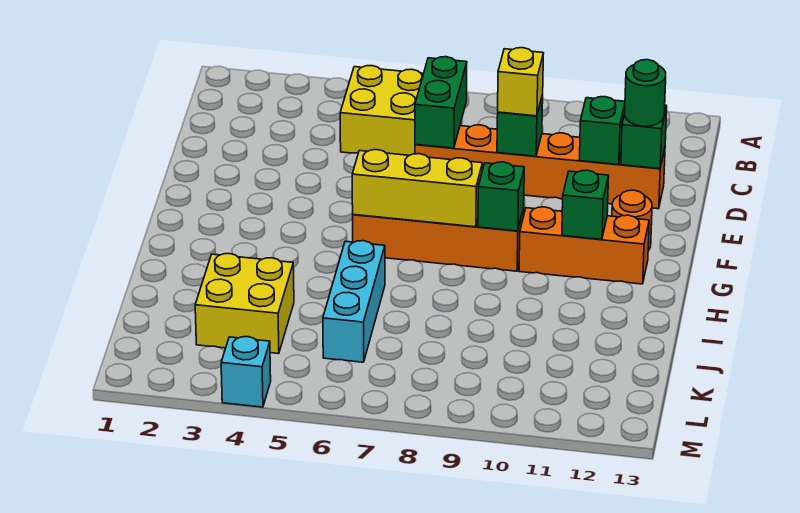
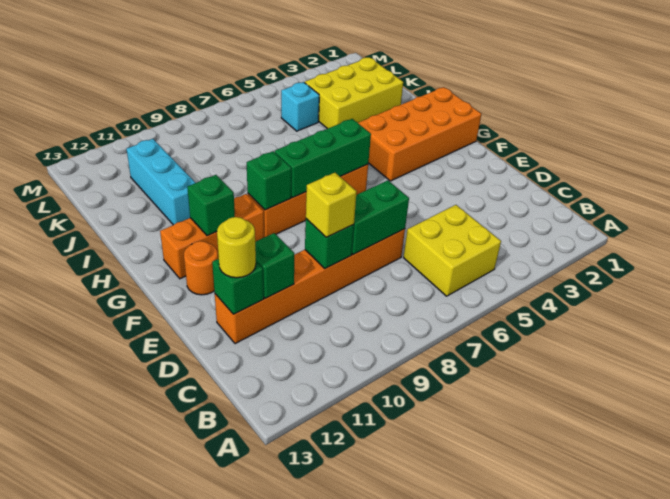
green 1x2 brick [415,57,467,148] -> green 1x2 brick turned to [352,181,409,254]
green 1x1 round brick [625,60,666,126] -> yellow 1x1 round brick [217,217,256,278]
none -> orange 2x4 brick [358,87,481,181]
yellow 1x3 brick [352,150,482,227] -> green 1x3 brick [275,119,371,198]
cyan 1x3 brick [323,241,385,362] -> cyan 1x3 brick moved to [127,139,195,225]
yellow 2x2 brick [195,254,294,354] -> yellow 2x3 brick [305,57,403,129]
cyan 1x1 brick [221,337,271,407] -> cyan 1x1 brick moved to [281,82,319,131]

